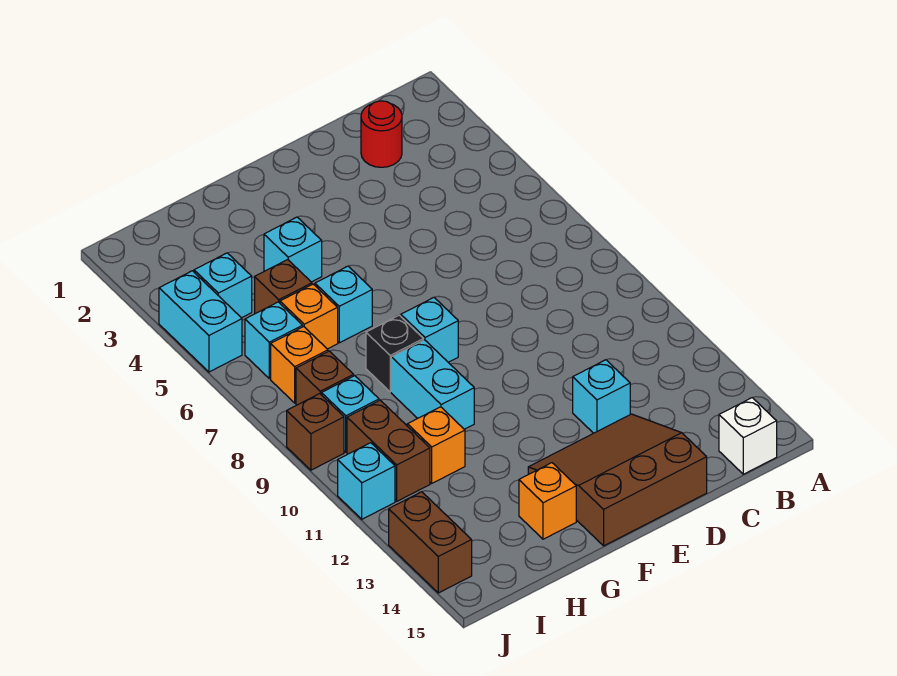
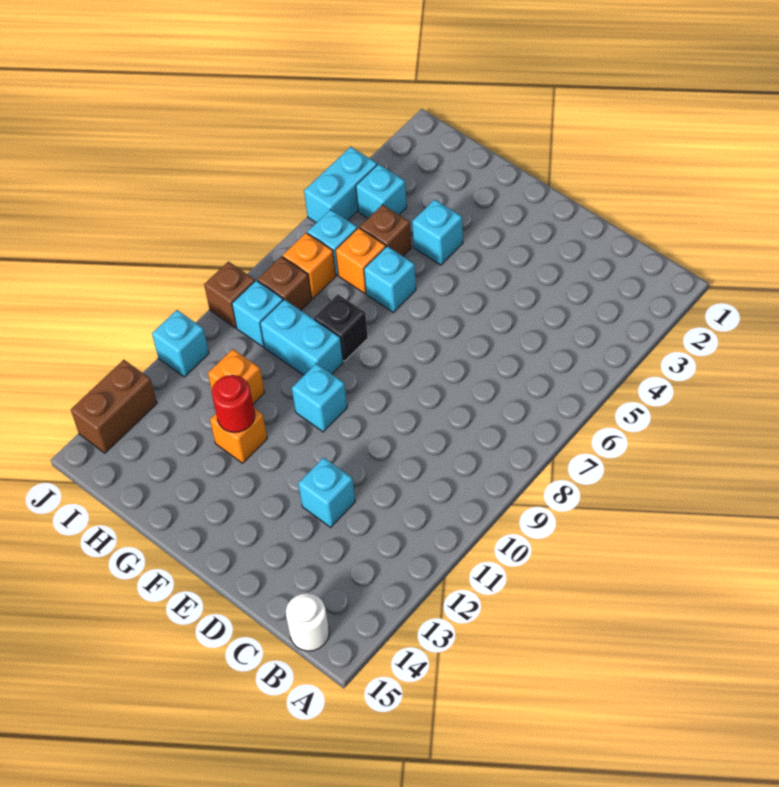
white 1x1 brick [719,398,777,474] -> white 1x1 round brick [286,593,329,651]
red 1x1 round brick [361,101,402,167] -> red 1x1 round brick moved to [212,375,255,432]
brown 3x3 slope [528,414,707,546] -> none
cyan 1x1 brick [401,298,458,362] -> cyan 1x1 brick moved to [292,364,347,432]
cyan 1x2 brick [391,340,474,429] -> cyan 1x2 brick turned to [260,299,343,375]
orange 1x1 brick [519,463,576,539] -> orange 1x1 brick moved to [210,408,267,463]
brown 1x2 brick [347,400,430,501] -> none

